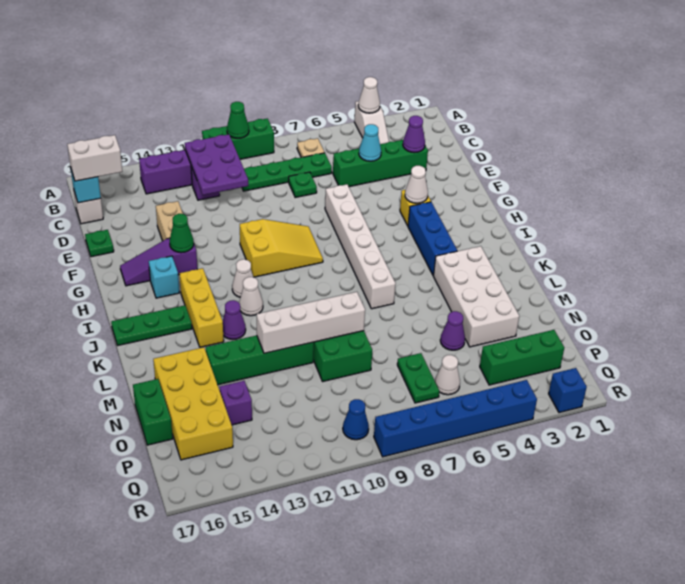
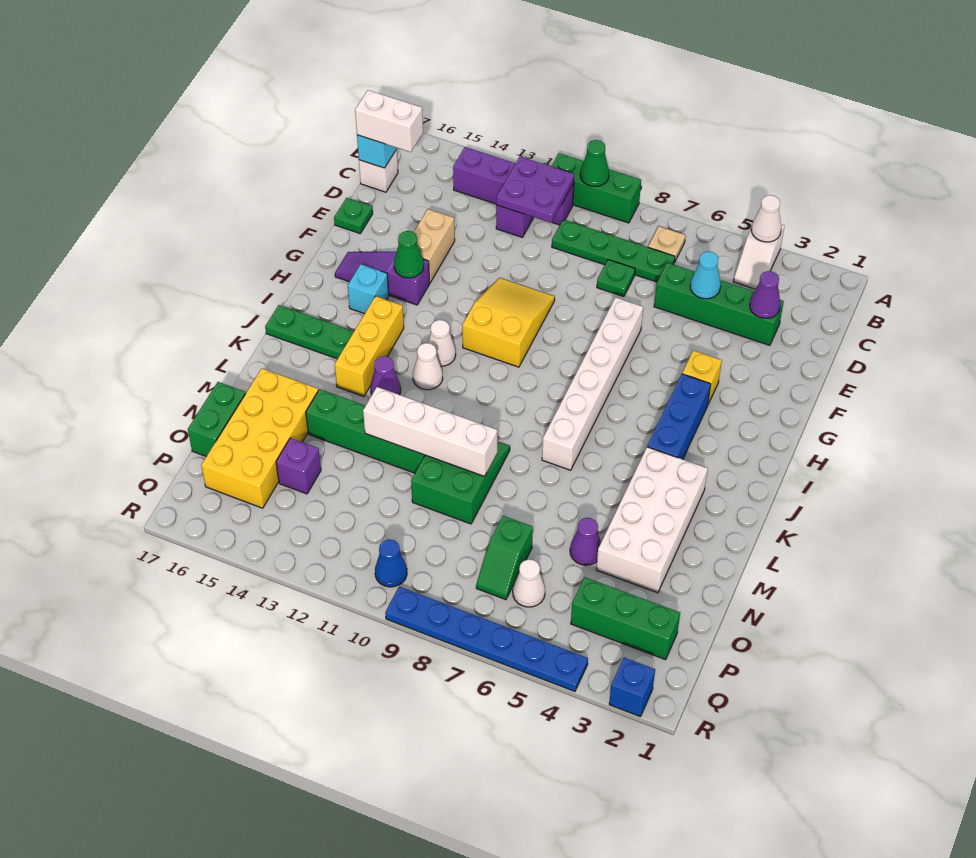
purple 2x3 plate [185,134,248,195] -> purple 2x2 plate [496,157,574,223]
white 1x1 cone [405,166,428,203] -> none
yellow 2x3 slope [240,219,323,277] -> yellow 2x3 slope turned to [462,278,555,367]
green 1x2 plate [397,353,439,403] -> green 1x2 slope [476,516,533,600]
blue 1x6 brick [374,380,537,457] -> blue 1x6 plate [385,587,588,691]

